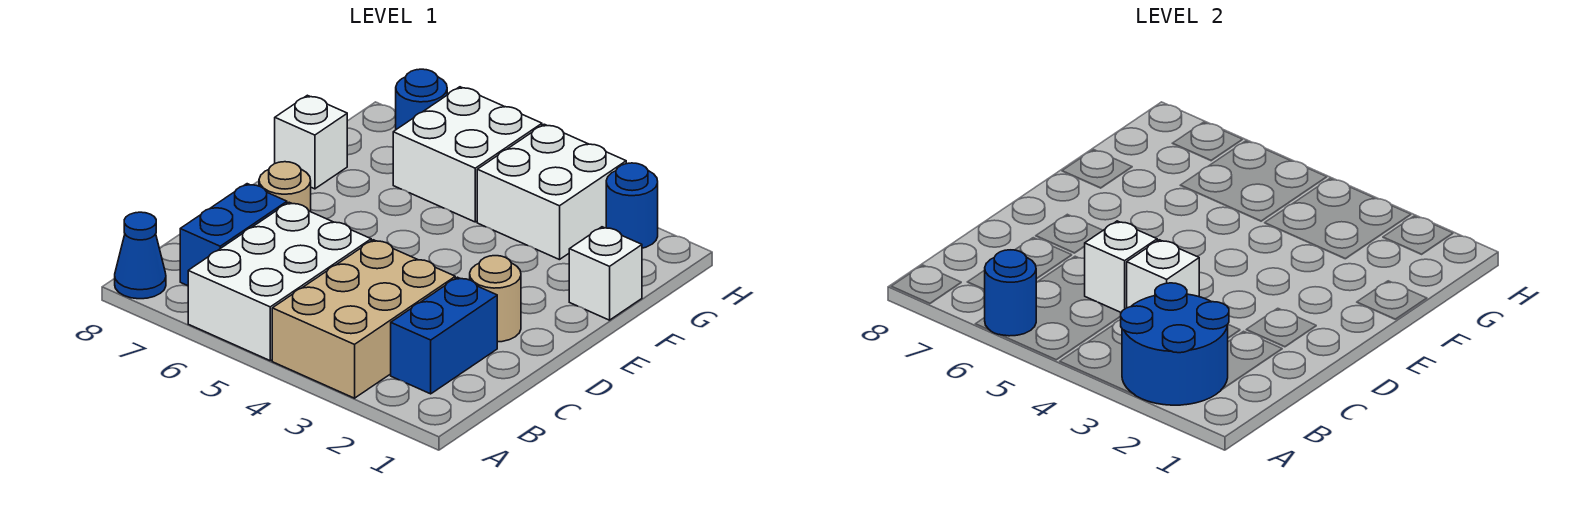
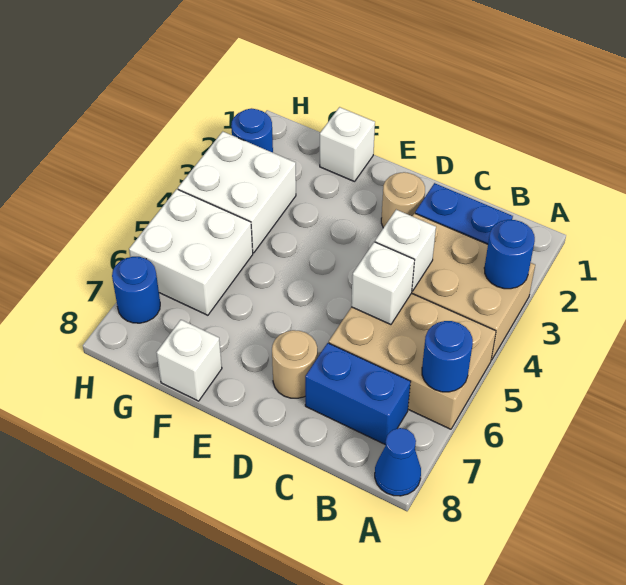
blue 2x2 round brick [1121,283,1229,405] -> blue 1x1 round brick [484,220,535,289]
white 2x3 brick [188,202,371,361] -> tan 2x3 brick [329,293,496,429]

